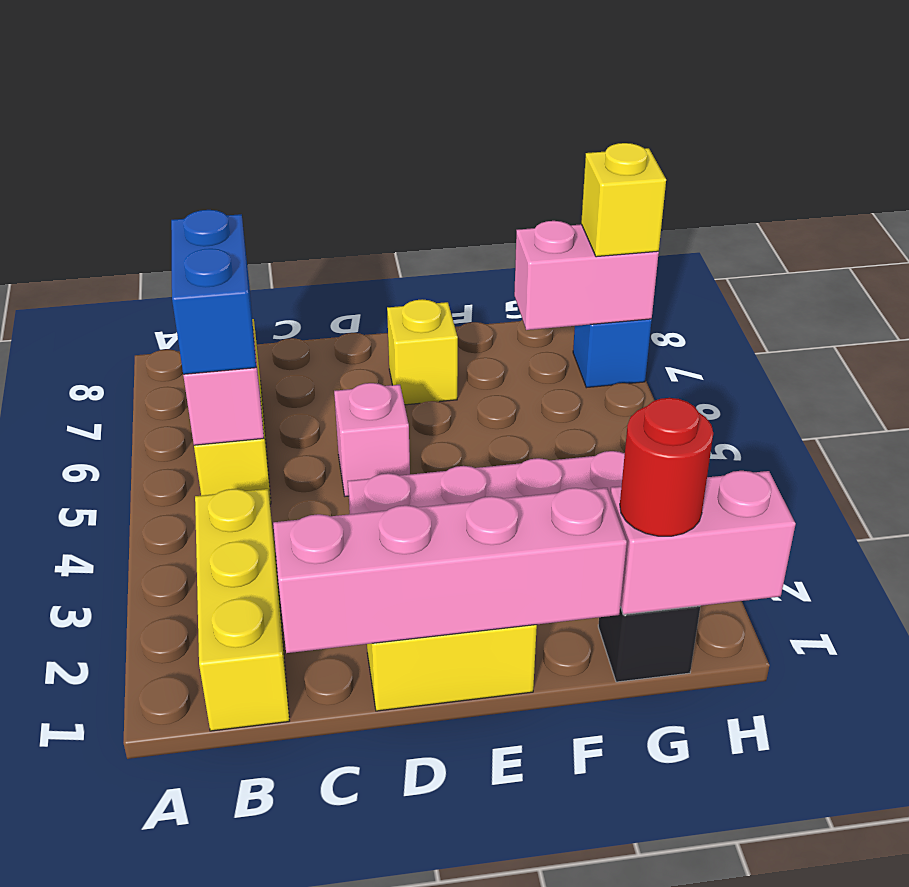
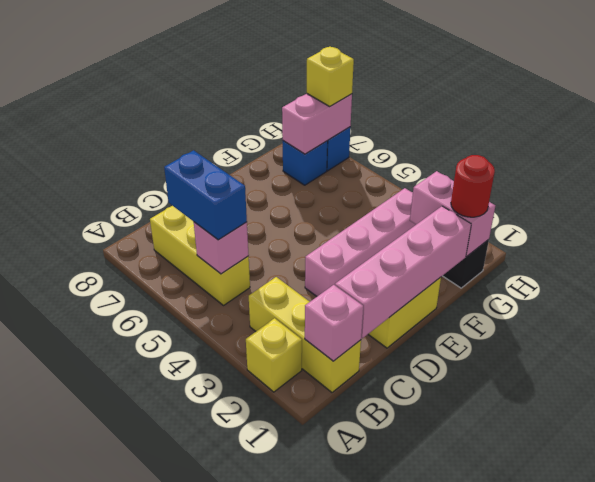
pink 1x1 brick [334,383,410,496] -> pink 1x1 brick moved to [305,285,363,361]
yellow 1x1 brick [387,299,458,405] -> yellow 1x1 brick moved to [246,318,302,392]
pink 1x2 brick [610,471,796,615] -> pink 1x2 brick turned to [410,171,495,257]
none -> blue 1x1 brick [283,141,328,185]

